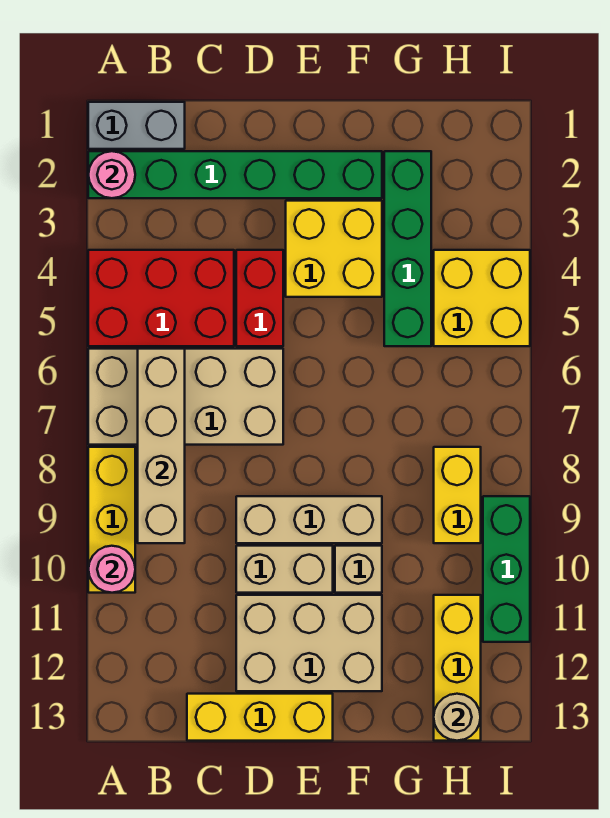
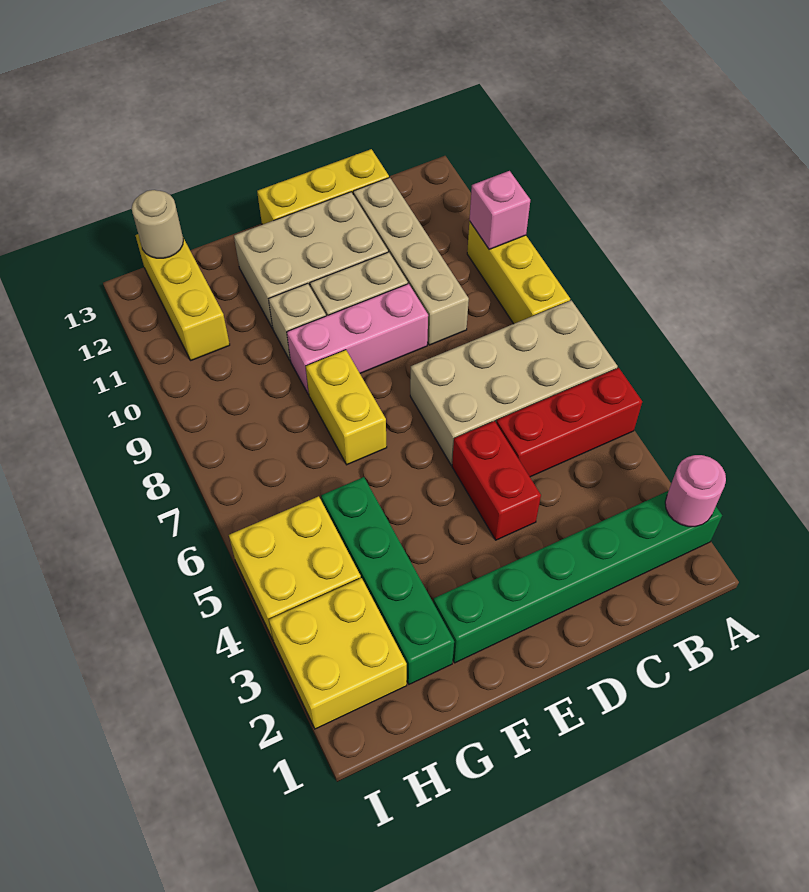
grey 1x2 brick [88,102,185,149] -> none
red 2x3 brick [88,250,234,346] -> red 1x3 brick [496,368,642,477]
pink 1x1 round brick [88,546,135,593] -> pink 1x1 brick [469,171,530,249]
tan 1x4 brick [138,349,185,543] -> tan 1x4 brick moved to [353,177,469,345]
tan 1x3 brick [236,496,382,543] -> pink 1x3 brick [287,284,428,394]
yellow 2x2 brick [286,201,382,297] -> yellow 2x2 brick moved to [269,578,407,729]
yellow 1x2 brick [434,447,481,543] -> yellow 1x2 brick moved to [306,350,387,465]
green 1x3 brick [483,496,530,642] -> none

